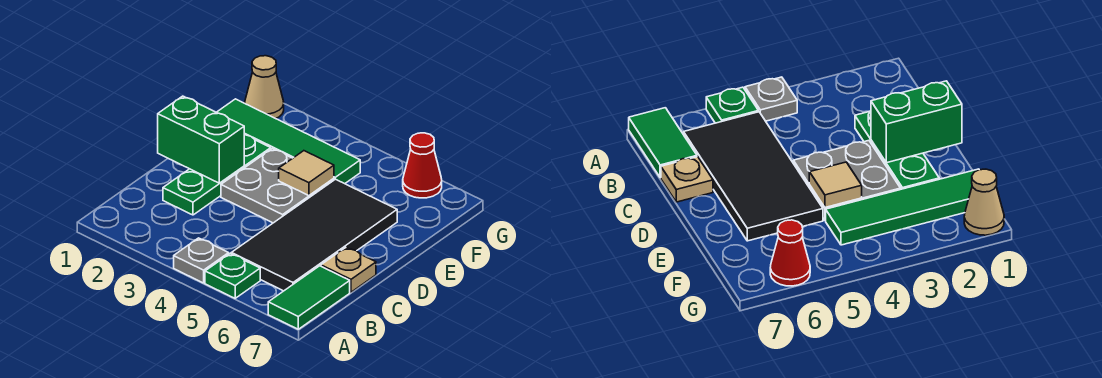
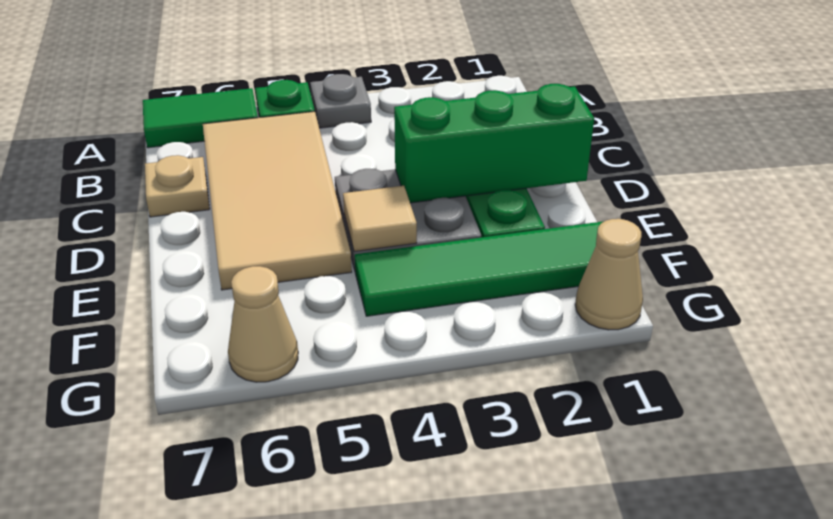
green 1x2 tile [268,266,350,329] -> green 1x2 tile turned to [143,88,258,148]
black 2x4 tile [231,179,397,291] -> tan 2x4 tile [203,112,352,290]
green 1x2 brick [158,96,244,183] -> green 1x3 brick [394,84,594,203]
red 1x1 cone [403,133,442,198] -> tan 1x1 cone [228,266,298,382]

